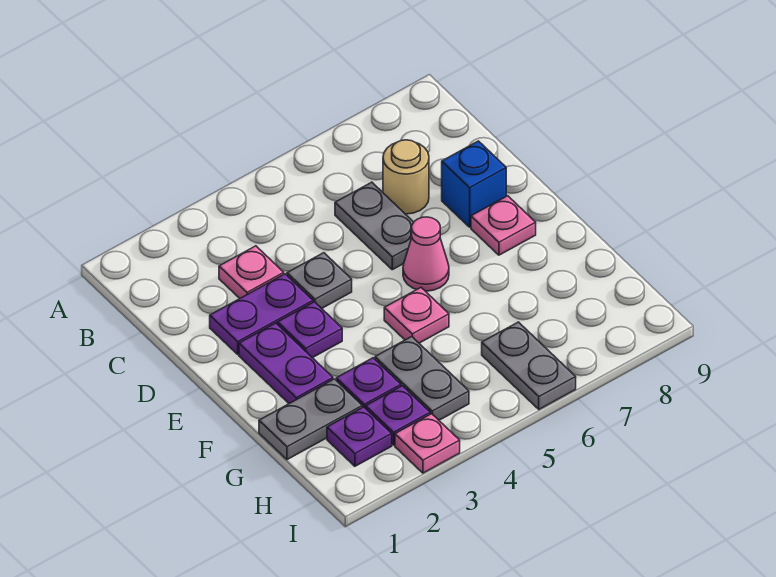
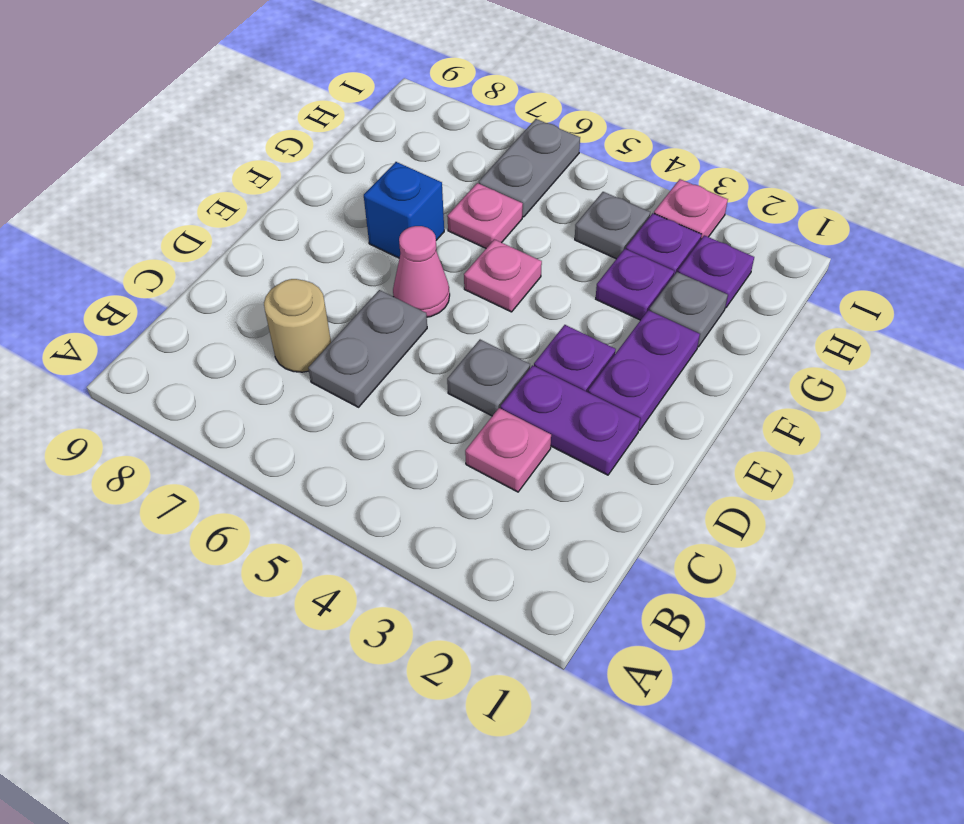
blue 1x1 brick [442,141,506,227] -> blue 1x1 brick moved to [364,162,444,258]
pink 1x1 plate [471,196,536,255] -> pink 1x1 plate moved to [447,183,523,248]
grey 1x2 plate [259,379,362,460] -> grey 1x1 plate [649,272,728,347]
grey 1x2 plate [375,337,469,420] -> grey 1x1 plate [575,192,650,259]

